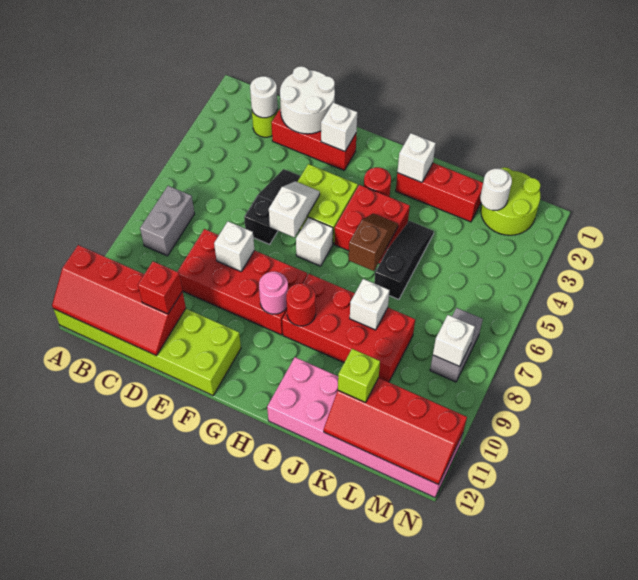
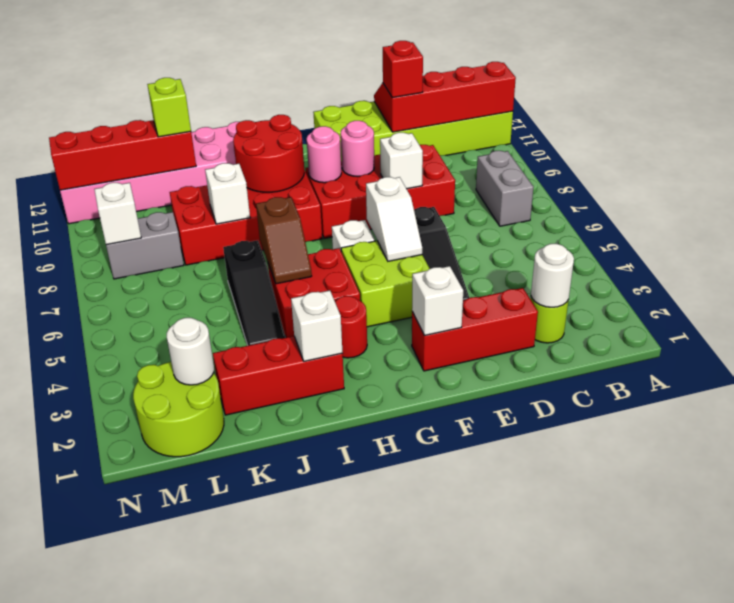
white 2x2 round brick [280,66,335,134] -> none
none -> pink 1x1 round brick [341,121,374,177]
red 1x1 round brick [286,283,316,326] -> red 2x2 round brick [233,115,304,192]
grey 1x2 brick [430,308,483,382] -> grey 1x2 brick turned to [106,212,184,279]

